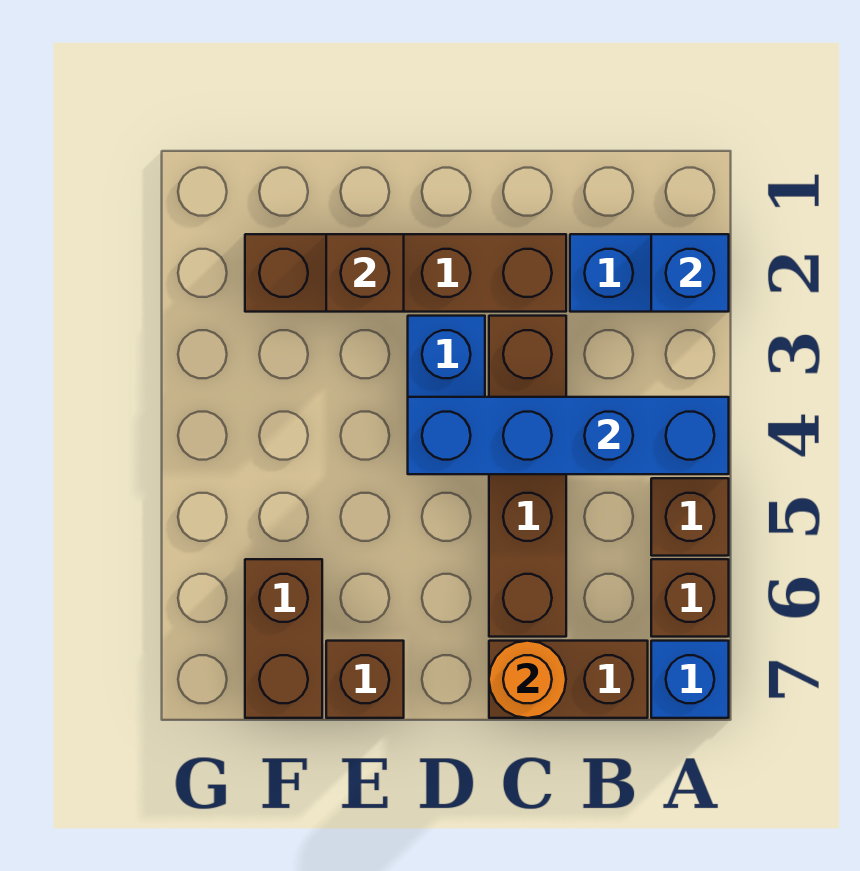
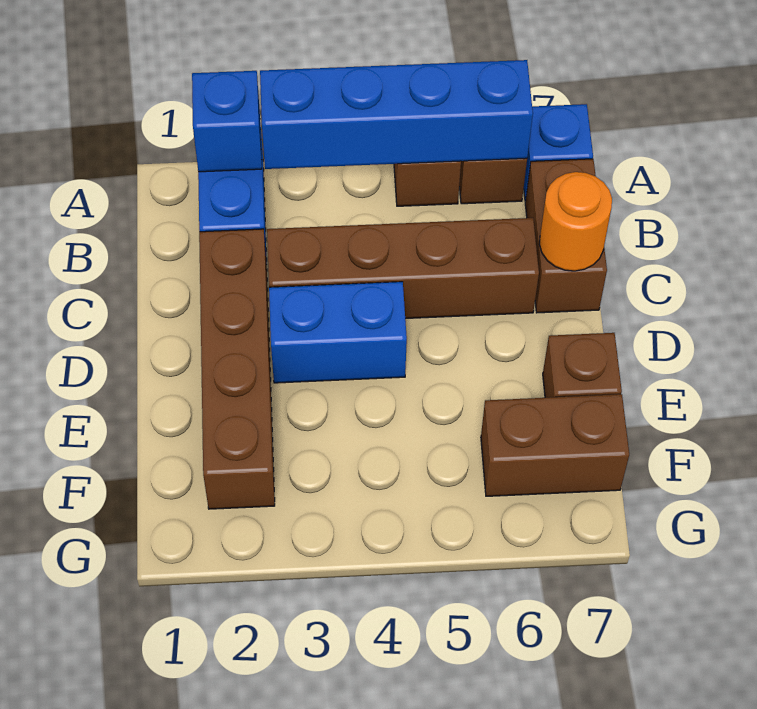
blue 1x4 brick [408,397,729,474] -> blue 1x4 brick turned to [260,60,533,169]
brown 1x1 brick [326,234,404,312] -> none

